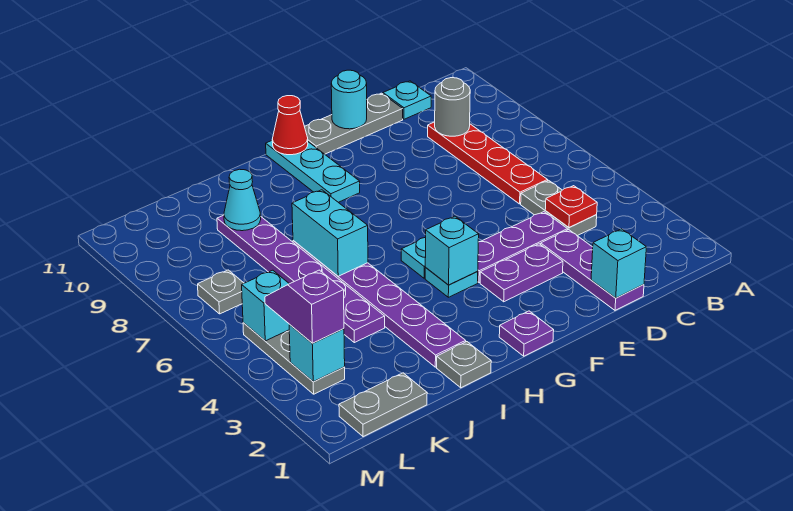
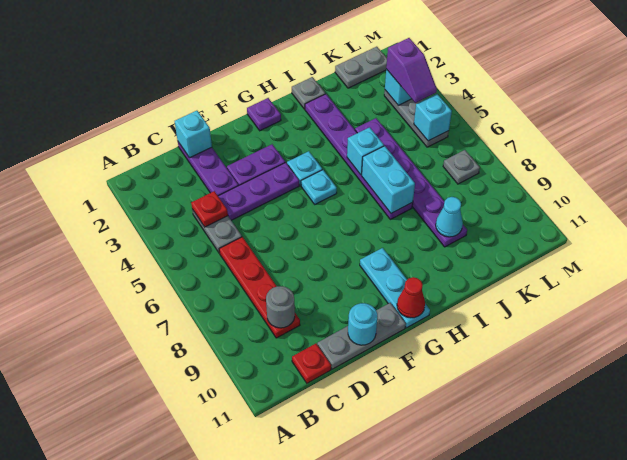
cyan 1x1 plate [383,81,431,119] -> red 1x1 plate [292,344,331,383]
cyan 1x1 brick [425,216,479,285] -> cyan 1x1 brick moved to [347,127,384,175]

